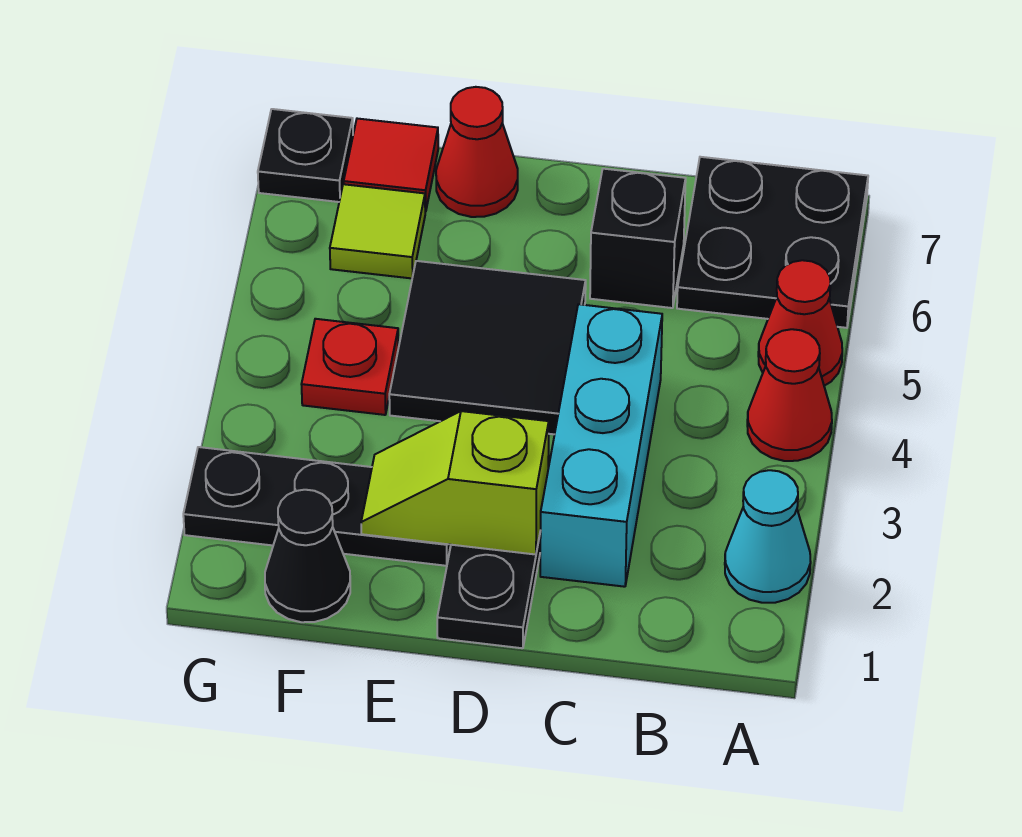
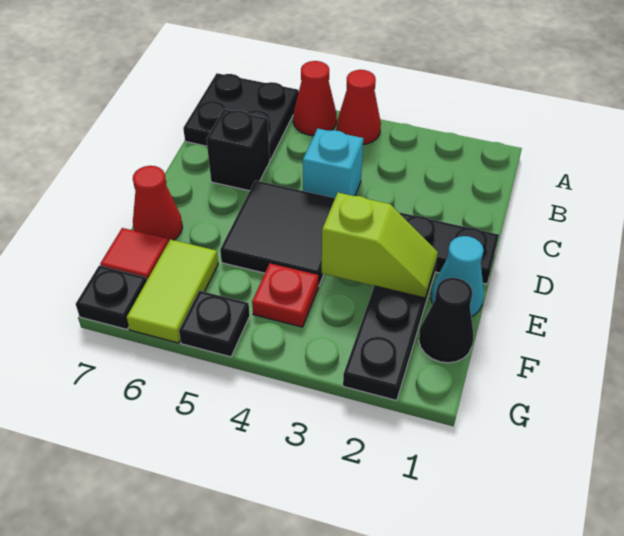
cyan 1x1 cone [725,470,811,603] -> cyan 1x1 cone moved to [431,236,484,317]
cyan 1x3 brick [540,304,662,587] -> cyan 1x1 brick [303,128,363,198]
lime 1x2 slope [361,411,549,555] -> lime 1x2 slope turned to [322,193,438,298]
lime 1x1 tile [330,184,425,278] -> lime 1x2 tile [127,239,218,343]
none -> black 1x1 plate [179,291,250,357]

